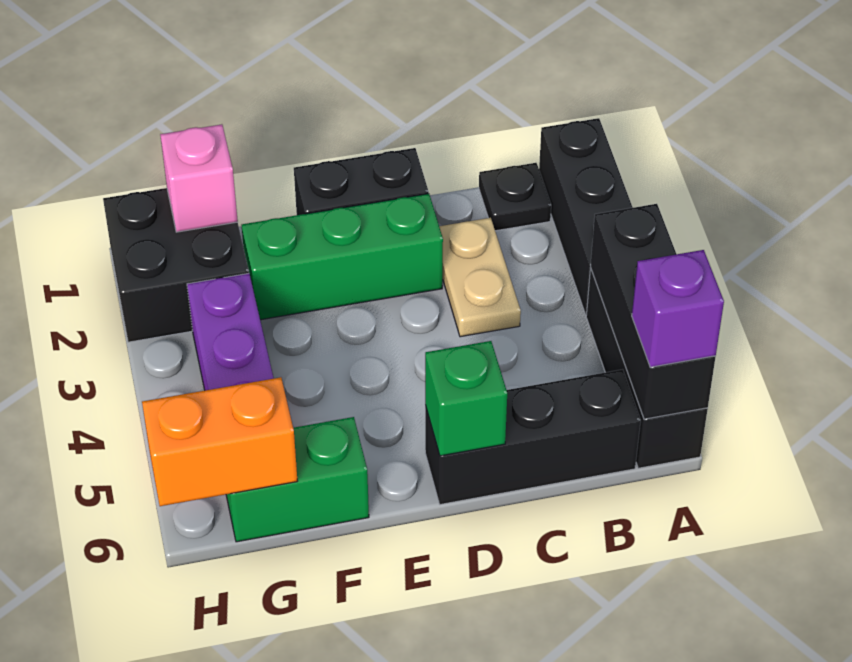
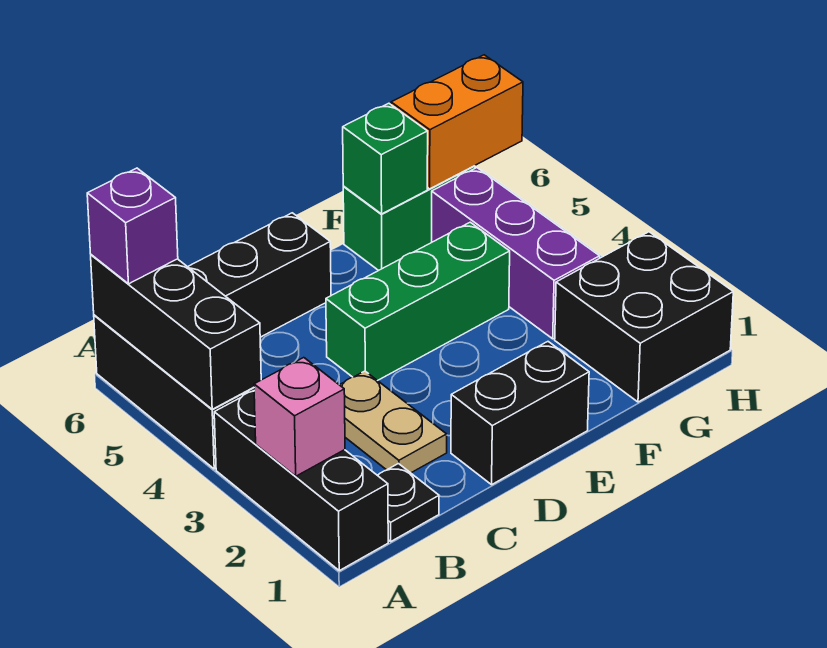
green 1x3 brick [242,194,443,320] -> green 1x3 brick moved to [326,222,510,381]
green 1x1 brick [425,341,507,456] -> green 1x1 brick moved to [343,103,428,214]
pink 1x1 brick [160,124,238,232] -> pink 1x1 brick moved to [254,358,345,476]

